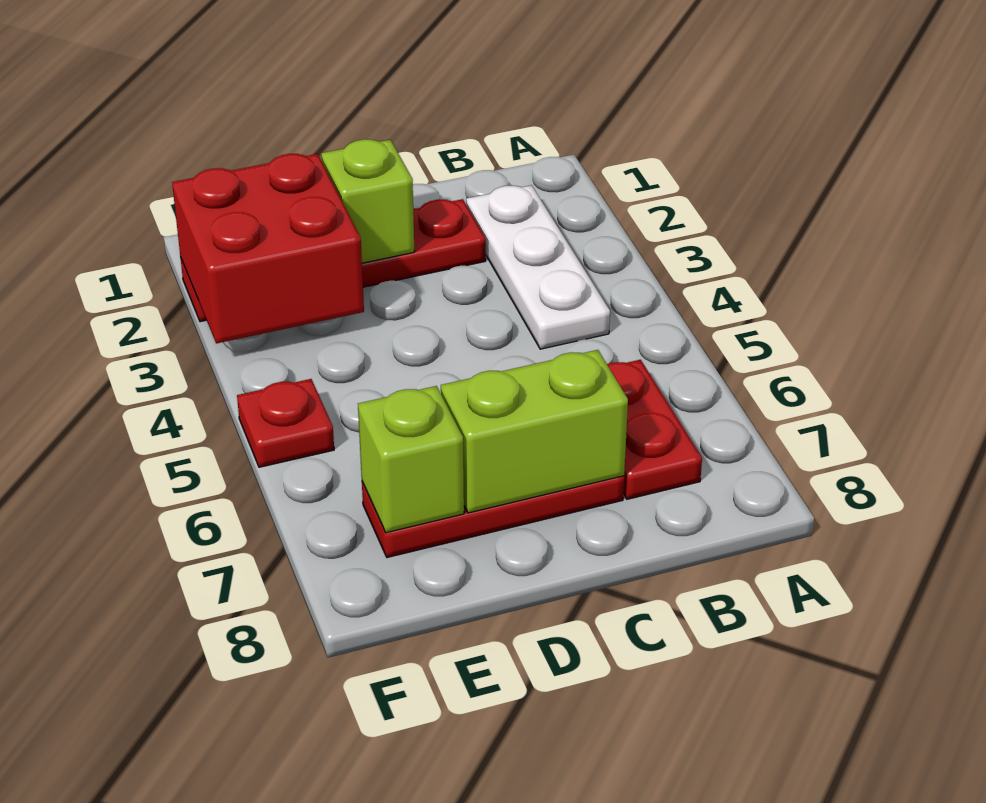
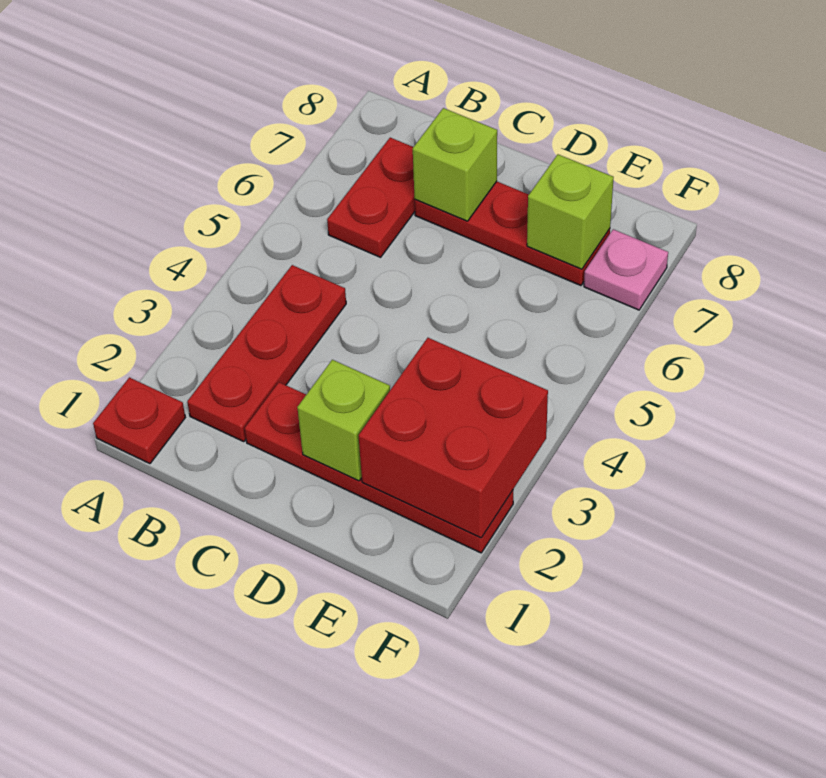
white 1x3 plate [466,185,610,349] -> red 1x3 plate [187,265,346,442]
lime 1x2 brick [441,350,628,513] -> lime 1x1 brick [413,108,497,221]
red 1x1 plate [237,379,334,467] -> red 1x1 plate moved to [93,377,185,464]
none -> pink 1x1 plate [584,229,668,310]

